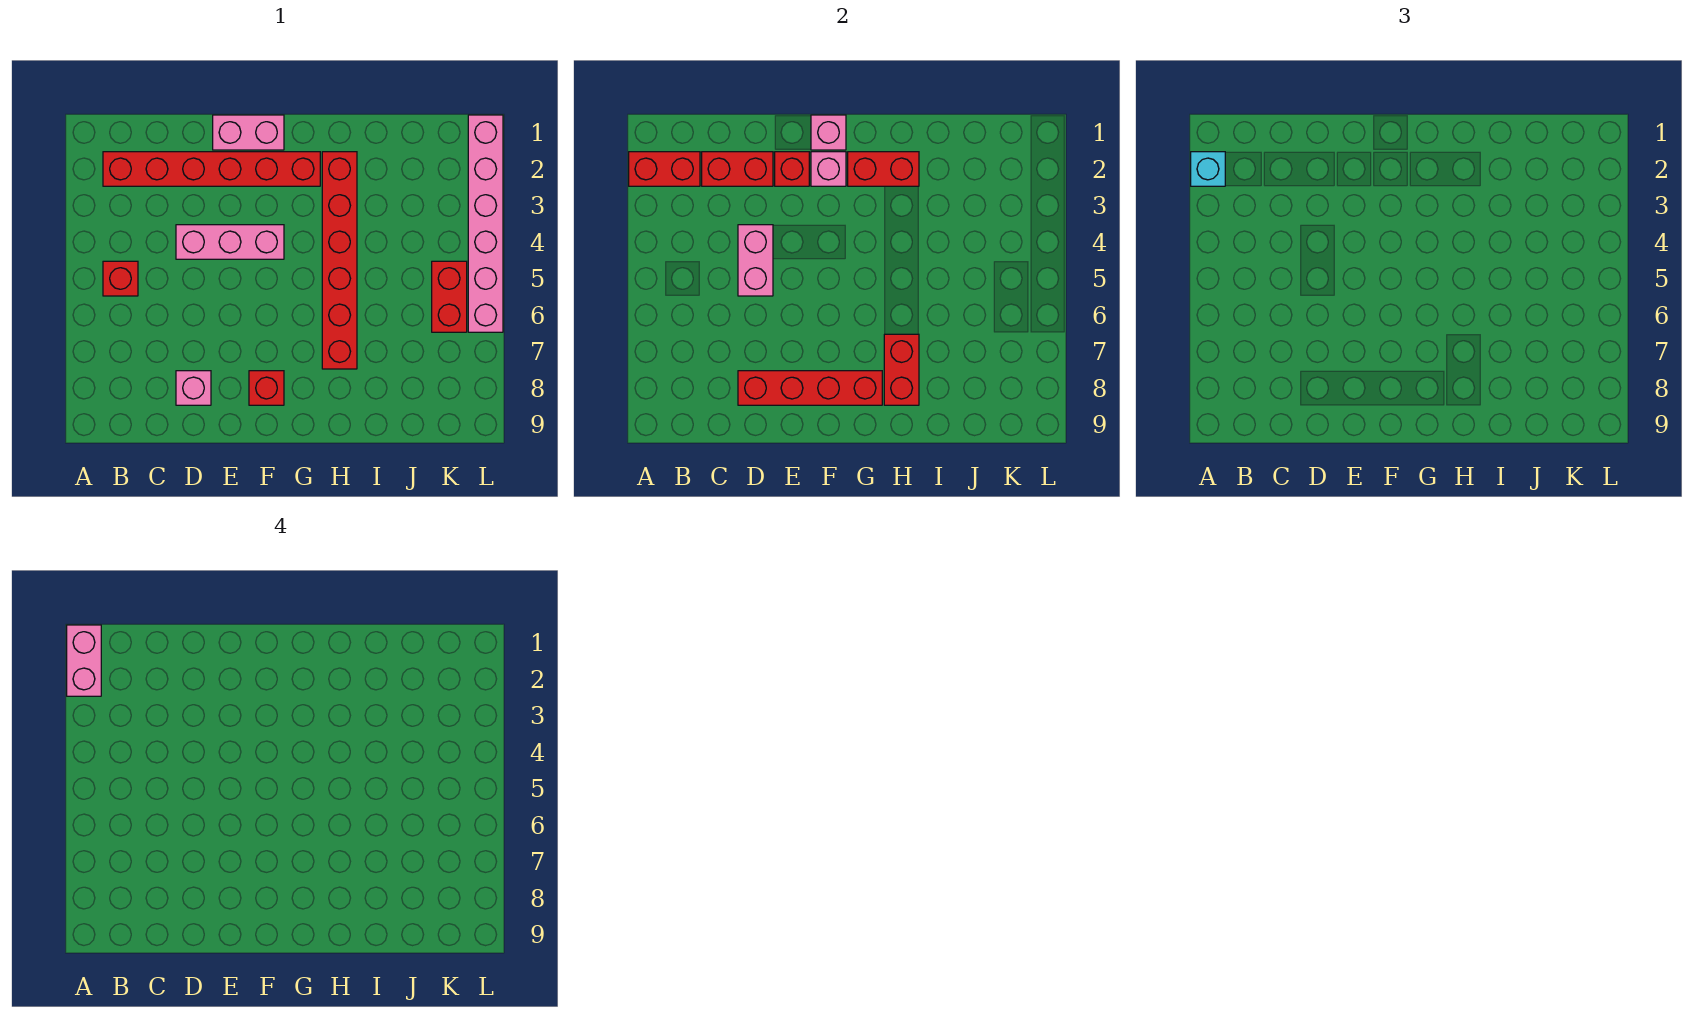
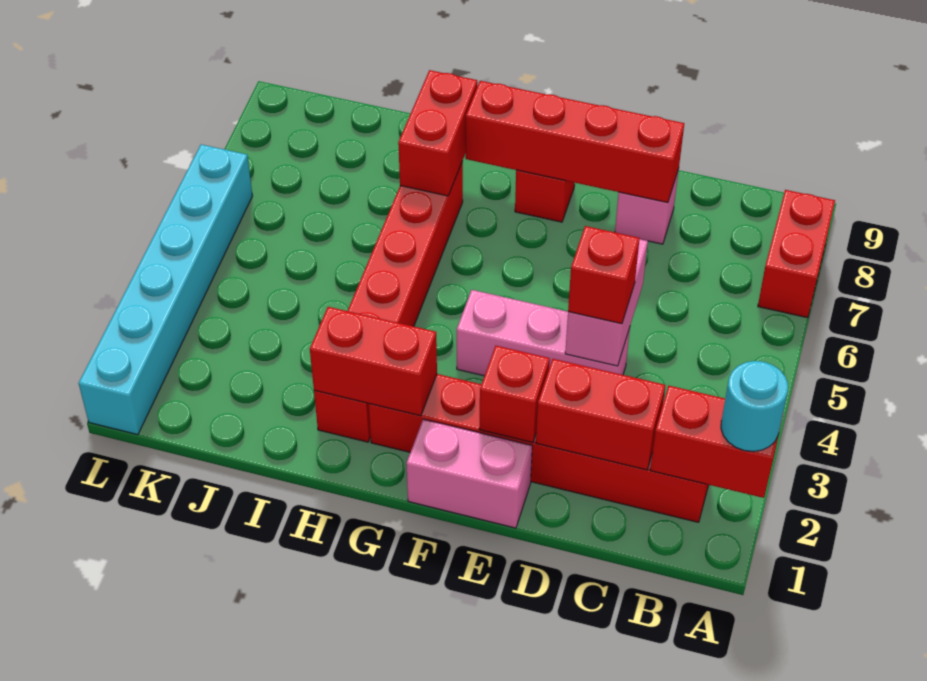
pink 1x2 brick [67,625,101,696] -> none
cyan 1x1 brick [1191,152,1225,186] -> cyan 1x1 round brick [721,361,788,452]
red 1x1 brick [103,261,138,296] -> red 1x1 brick moved to [568,226,640,324]
pink 1x1 brick [811,115,846,150] -> none
pink 1x1 brick [811,152,846,186] -> none
red 1x2 brick [432,261,467,332] -> red 1x2 brick moved to [758,190,835,318]
pink 1x6 brick [468,115,503,332] -> cyan 1x6 brick [79,144,252,435]

